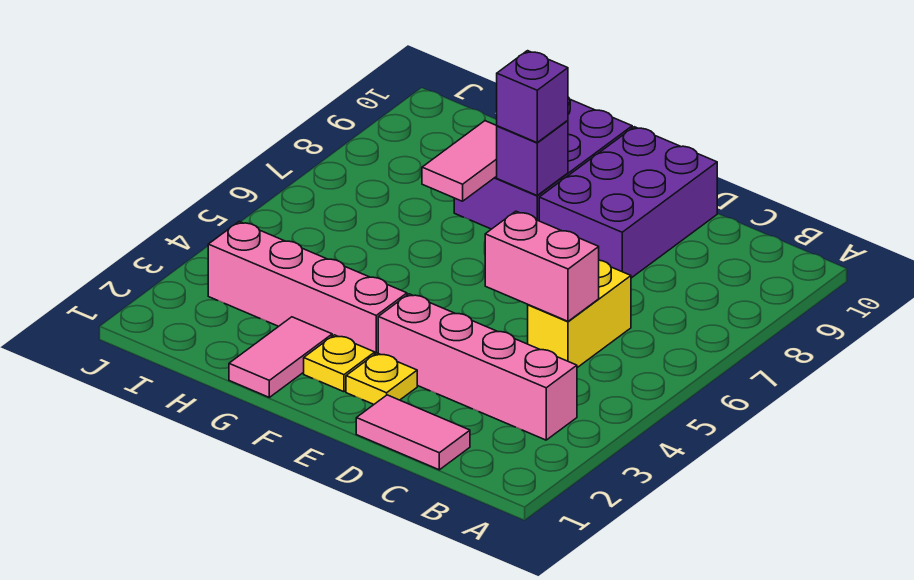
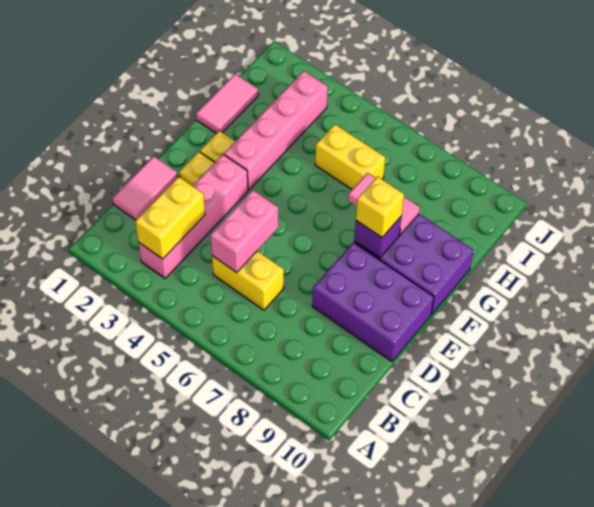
none -> yellow 1x2 brick [135,177,205,259]
purple 1x1 brick [497,51,568,142] -> yellow 1x1 brick [356,177,404,237]
pink 1x2 tile [229,317,332,397] -> pink 1x2 tile turned to [196,74,258,134]
none -> yellow 1x2 brick [315,124,385,189]

